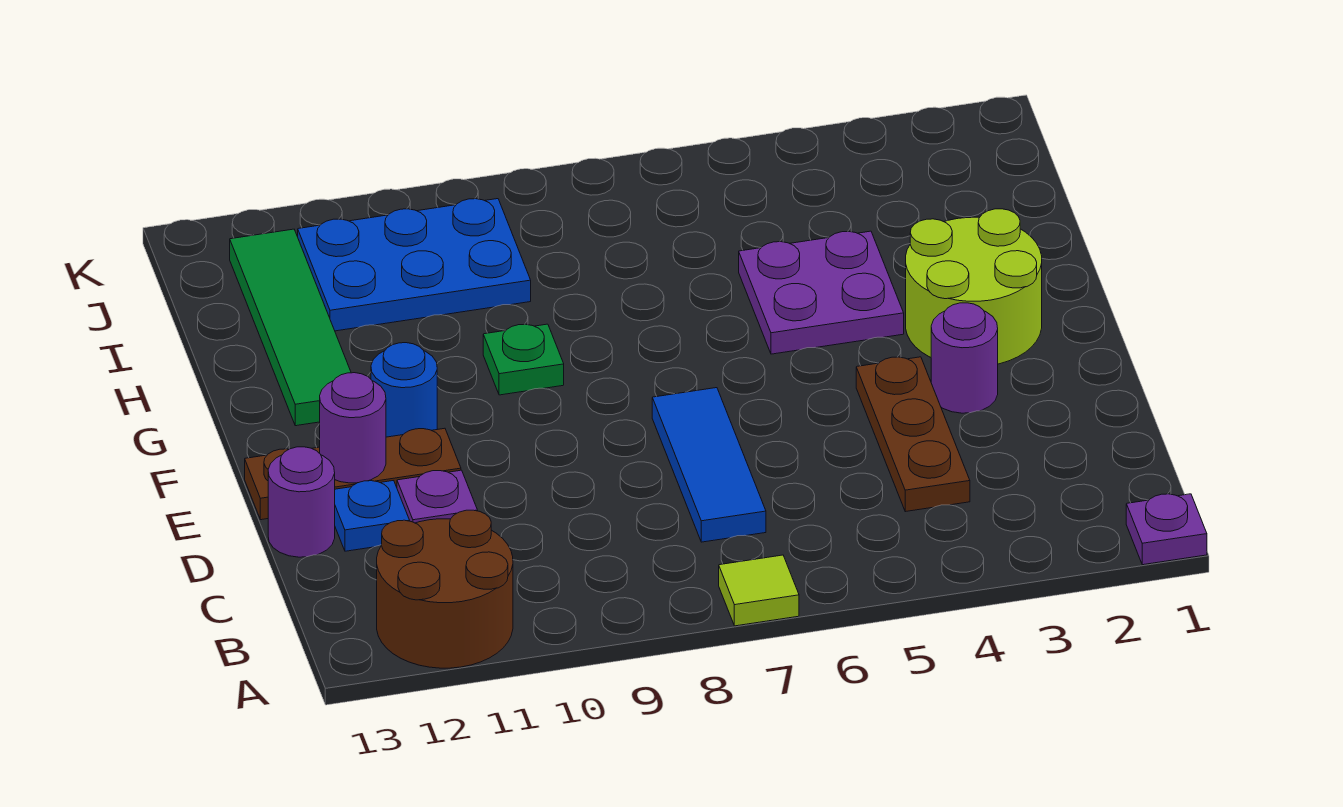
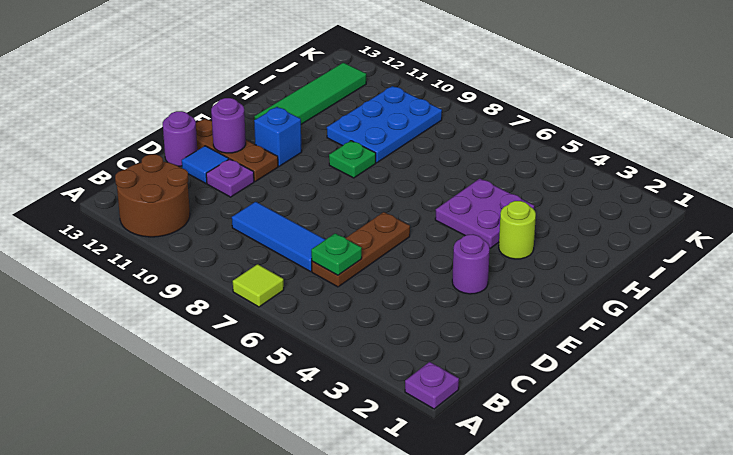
brown 1x3 plate [856,357,970,512] -> brown 1x3 plate moved to [312,212,410,287]
none -> green 1x1 plate [311,233,362,275]
blue 1x3 tile [652,388,766,542] -> blue 1x3 tile turned to [232,202,325,272]
blue 1x1 plate [335,481,410,551] -> blue 1x1 tile [182,146,229,183]
lime 2x2 round brick [906,209,1042,364] -> lime 1x1 round brick [499,201,536,259]
blue 1x1 round brick [371,343,437,437] -> blue 1x1 brick [254,107,302,166]
blue 2x3 plate [298,199,531,331] -> blue 2x3 plate turned to [327,86,442,163]

